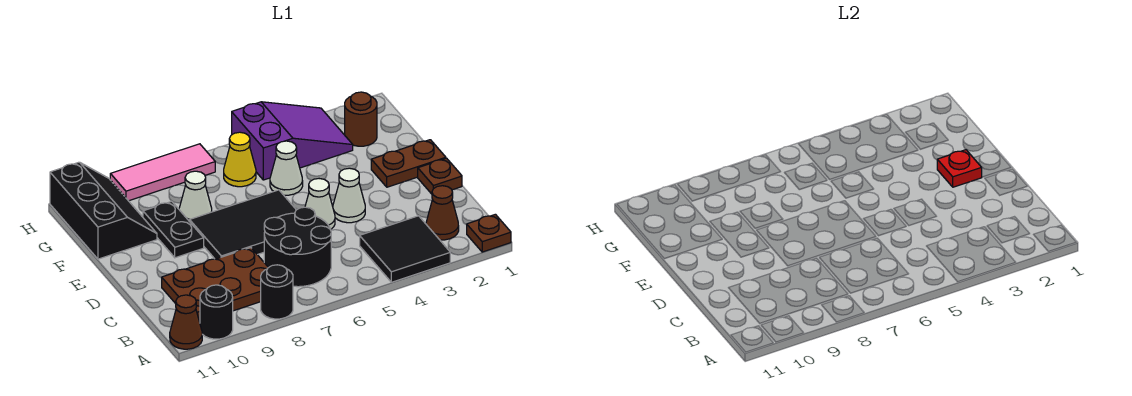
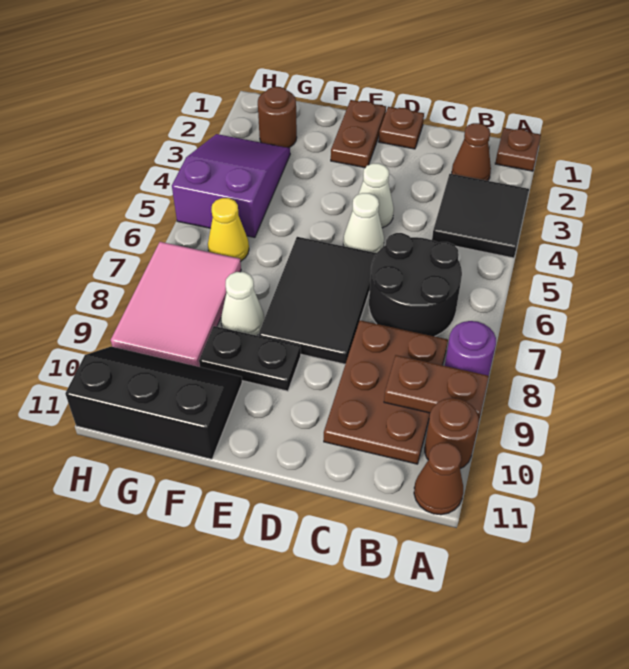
black 1x1 round brick [261,265,293,319] -> purple 1x1 round brick [445,321,496,376]
none -> brown 1x2 plate [384,355,489,419]
black 1x1 round brick [200,285,233,339] -> brown 1x1 round brick [425,398,479,469]
red 1x1 plate [937,150,982,187] -> none
white 1x1 cone [270,141,303,195] -> none
pink 1x3 tile [110,144,215,201] -> pink 2x3 tile [111,242,241,367]

